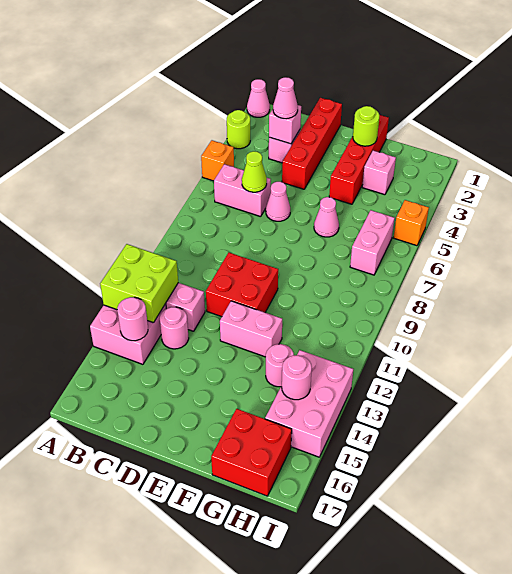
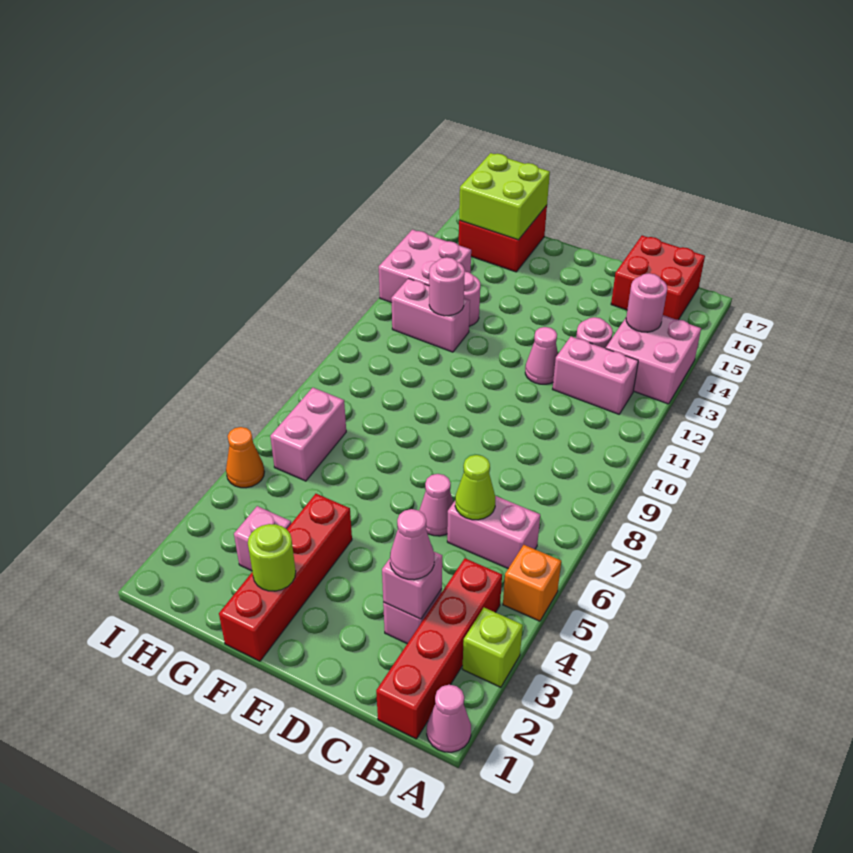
lime 1x1 round brick [227,110,250,149] -> lime 1x1 brick [462,608,523,687]
lime 2x2 brick [100,244,178,323] -> lime 2x2 brick moved to [459,153,550,240]
red 1x4 brick [282,98,342,189] -> red 1x4 brick moved to [376,558,502,739]
red 2x2 brick [206,252,278,317] -> red 2x2 brick moved to [611,236,705,320]
pink 1x2 brick [220,301,282,357] -> pink 1x2 brick moved to [391,278,470,352]
pink 1x1 cone [314,197,339,237] -> pink 1x1 cone moved to [525,327,558,384]
pink 2x3 brick [265,350,353,457] -> pink 2x2 brick [379,230,471,303]
pink 1x1 round brick [282,355,312,400] -> pink 1x1 round brick moved to [429,257,465,316]
orange 1x1 brick [394,200,429,246] -> orange 1x1 cone [226,427,264,488]

